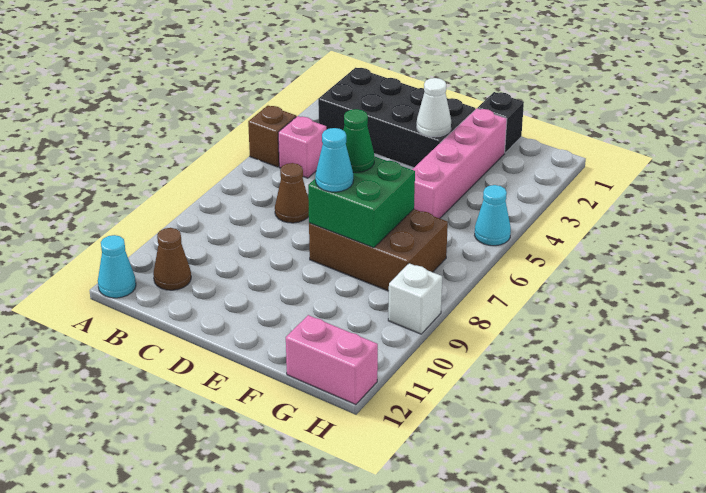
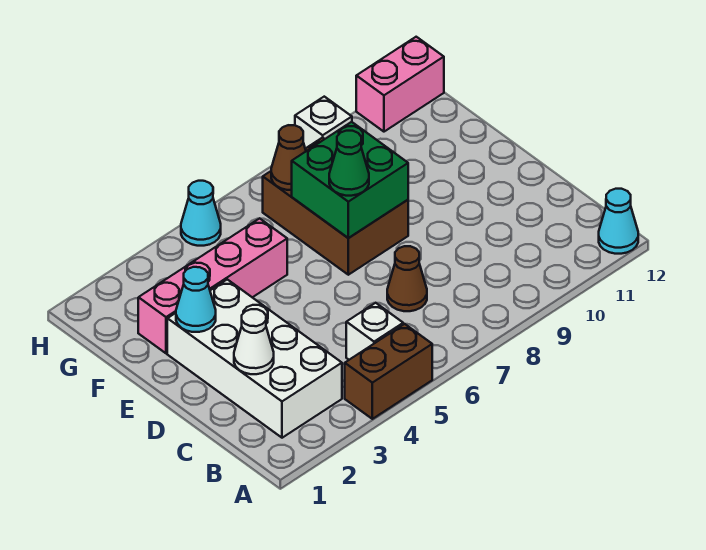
brown 1x1 brick [248,106,296,167] -> brown 1x2 brick [345,324,432,419]
black 2x4 brick [318,68,475,168] -> white 2x4 brick [167,279,342,438]
pink 1x1 brick [278,116,326,178] -> white 1x1 brick [346,303,403,360]
brown 1x1 cone [153,228,191,290] -> brown 1x1 cone moved to [271,125,306,190]
white 1x1 cone [417,78,451,137] -> white 1x1 cone moved to [234,309,274,374]
cyan 1x1 cone [315,128,353,192] -> cyan 1x1 cone moved to [176,267,216,332]
black 1x1 brick [478,92,524,153] -> none
pink 1x2 brick [286,315,378,405] -> pink 1x2 brick turned to [356,37,444,132]

